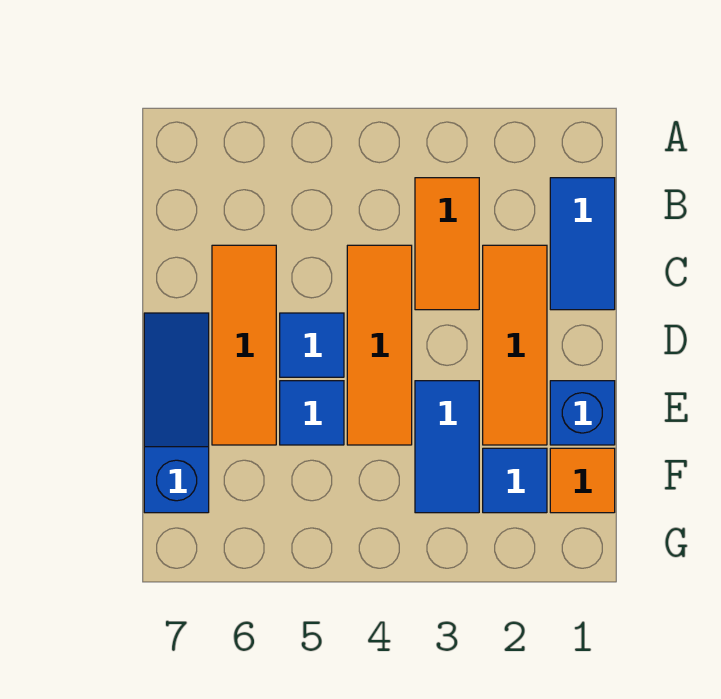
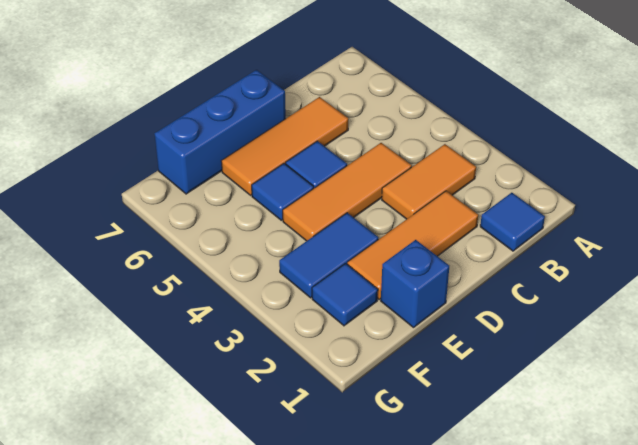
blue 1x2 tile [550,178,615,310] -> blue 1x1 tile [480,193,545,251]
blue 1x3 slope [144,313,209,513] -> blue 1x3 brick [155,70,286,194]
orange 1x1 tile [550,448,615,513] -> none

